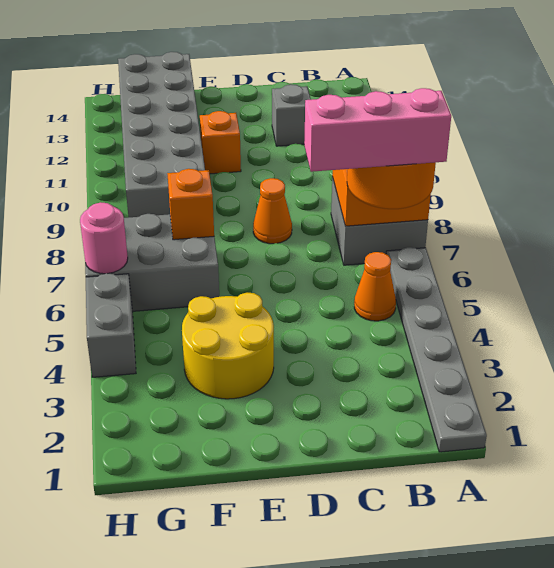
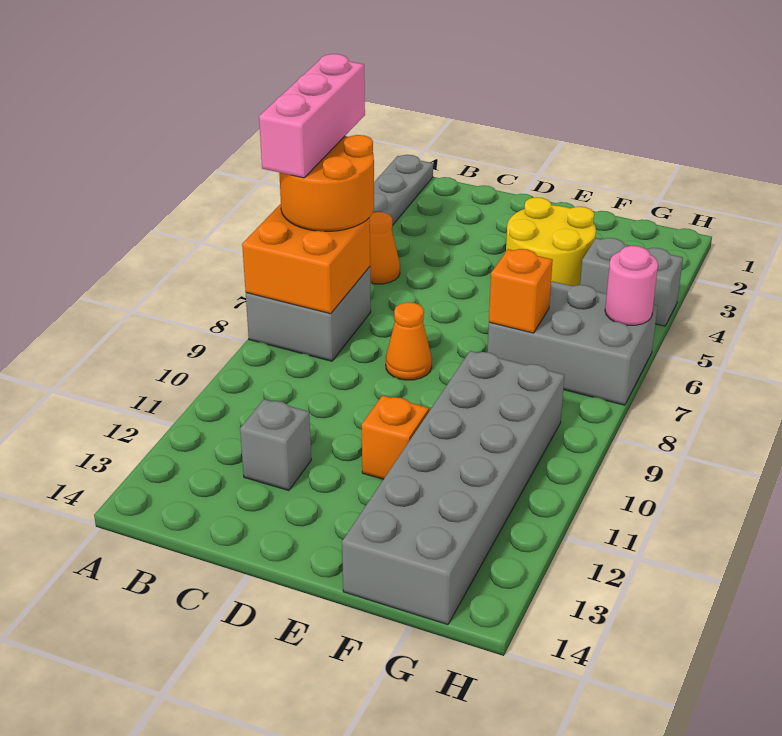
pink 1x3 brick [304,88,451,172] -> pink 1x3 brick turned to [259,54,365,178]
grey 1x2 brick [86,273,136,377] -> grey 1x2 brick turned to [580,238,683,326]

